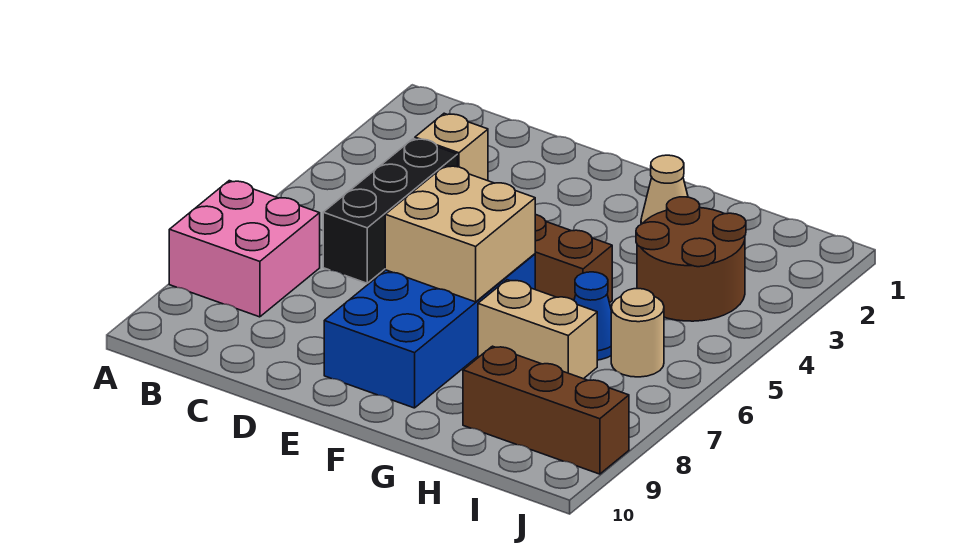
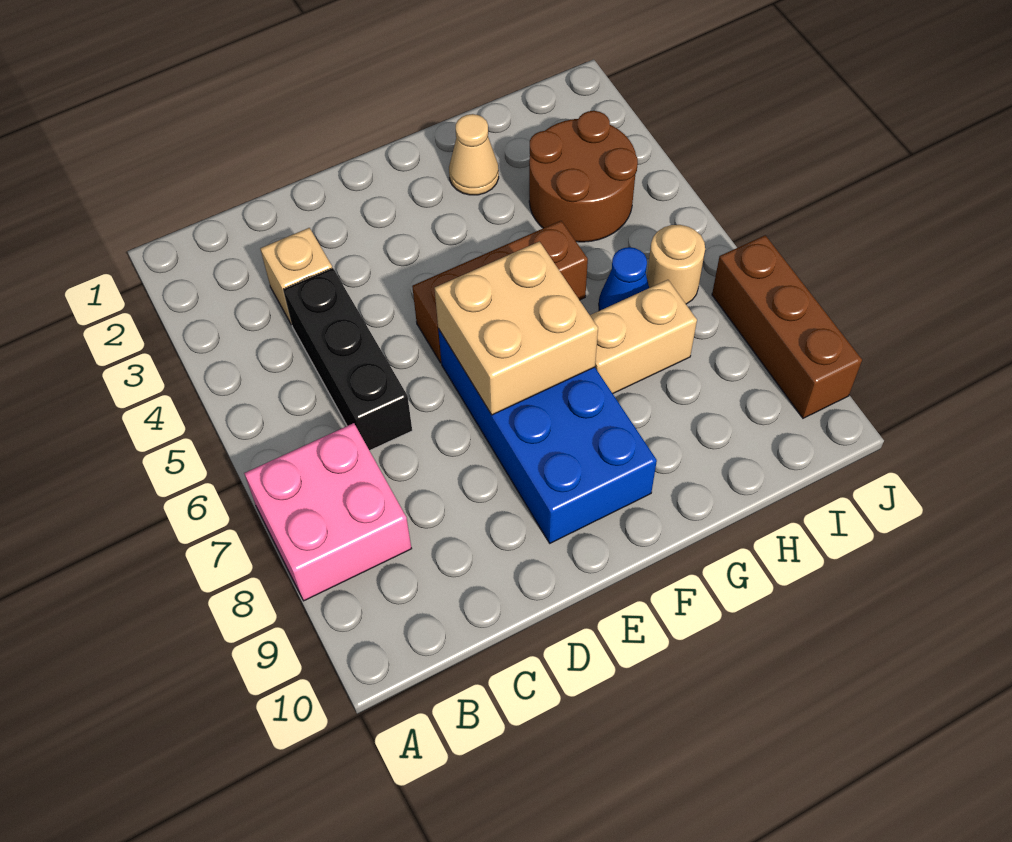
brown 1x3 brick [463,346,629,474] -> brown 1x3 brick turned to [712,235,862,418]

